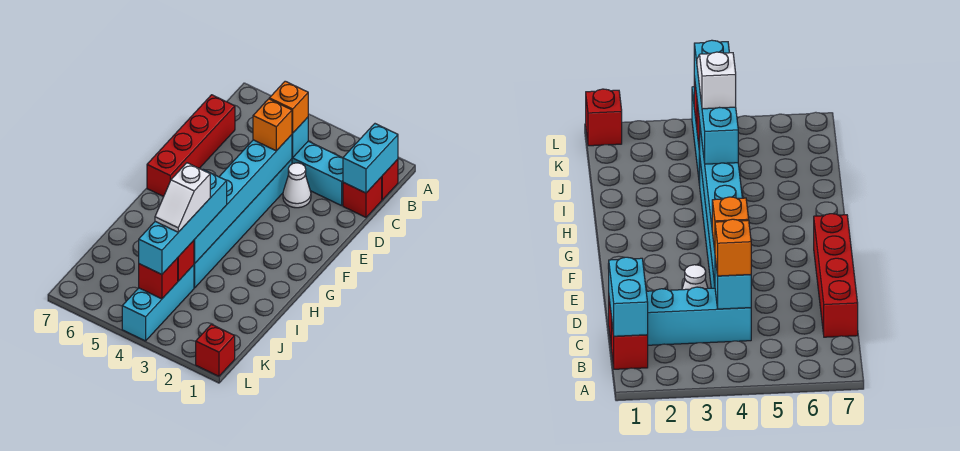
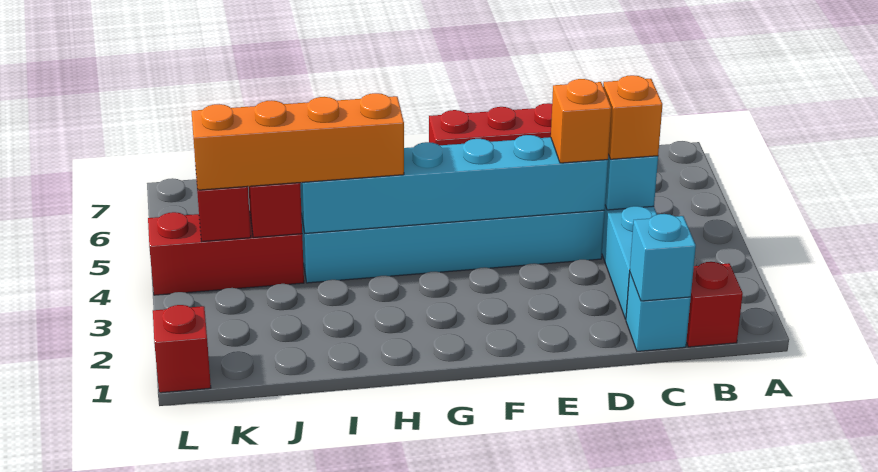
cyan 1x2 brick [343,124,398,193] -> cyan 1x1 brick [630,214,696,301]
red 1x1 brick [343,177,382,217] -> cyan 1x1 brick [626,273,691,351]
white 1x1 cone [283,163,311,208] -> none
cyan 1x4 brick [139,169,227,275] -> orange 1x4 brick [191,93,404,190]
white 1x2 slope [155,163,210,232] -> none
cyan 1x3 brick [122,265,194,341] -> red 1x3 brick [148,210,304,295]

